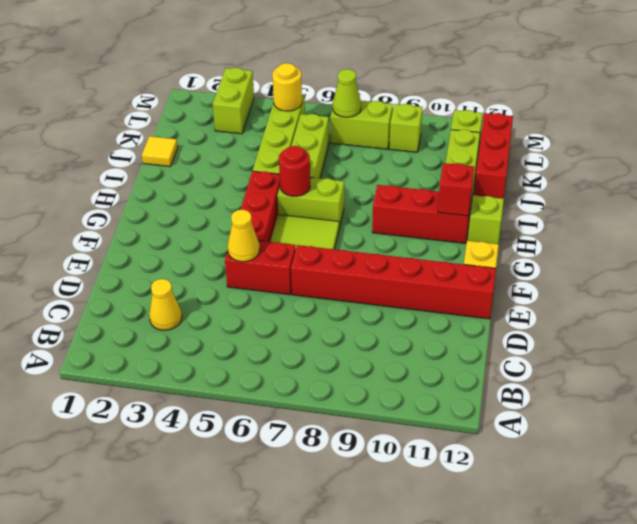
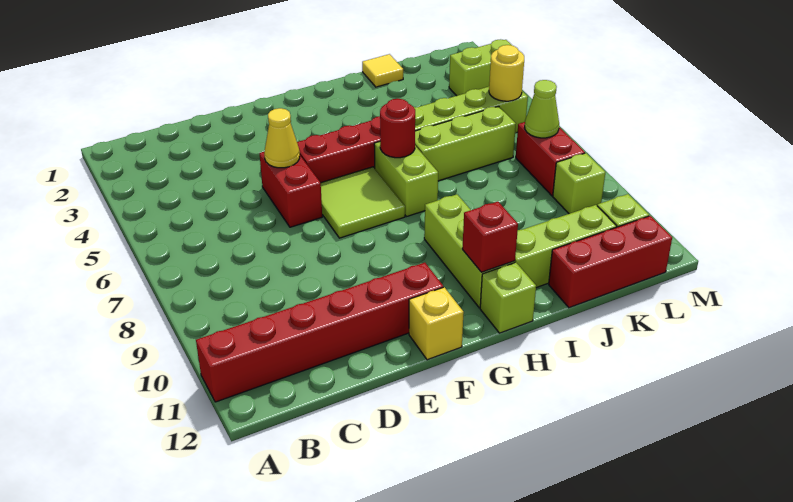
yellow 1x1 cone [149,279,182,330] -> none
red 1x6 brick [291,245,496,319] -> red 1x6 brick turned to [196,263,443,402]
red 1x3 brick [372,185,471,244] -> lime 1x3 brick [424,194,515,308]
lime 1x2 brick [330,101,393,149] -> red 1x2 brick [516,122,585,196]

